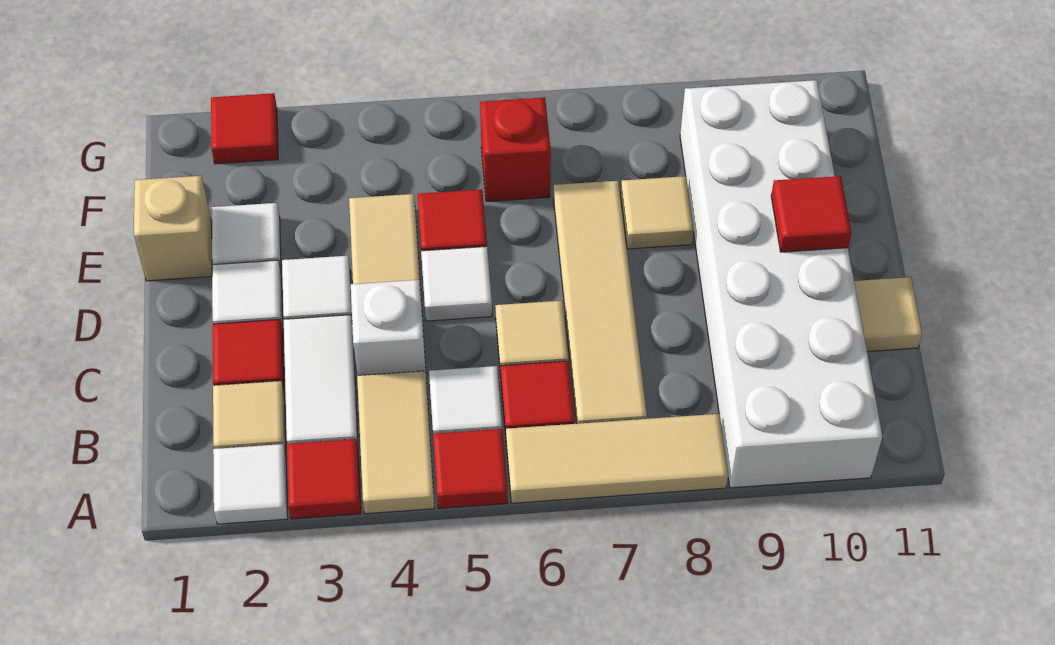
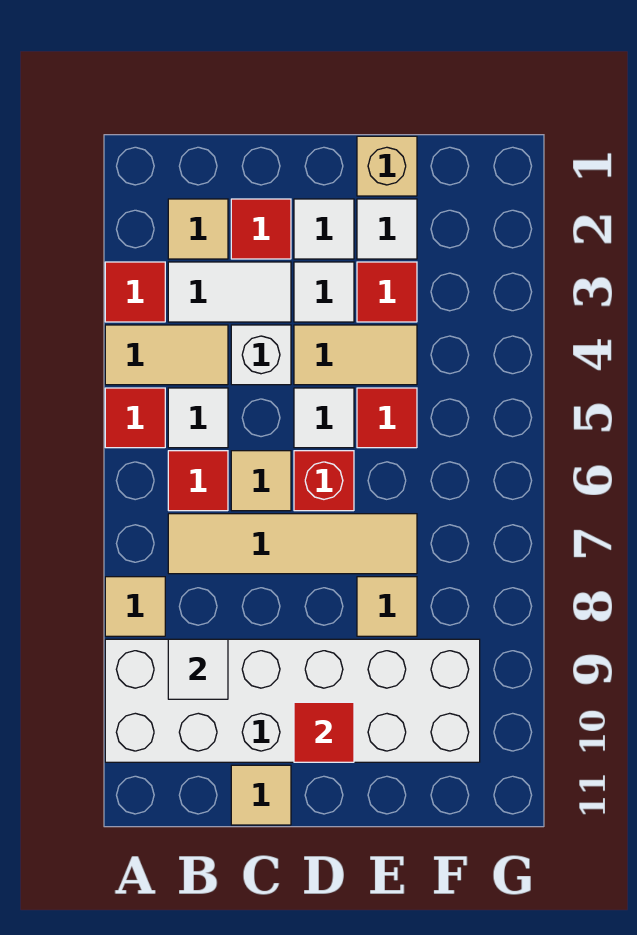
white 1x1 tile [213,444,288,524] -> white 1x1 tile moved to [168,639,228,699]
tan 1x3 tile [506,414,728,503] -> tan 1x1 tile [105,577,165,636]
red 1x1 brick [480,97,551,202] -> red 1x1 brick moved to [294,451,354,511]
red 1x1 tile [211,93,278,164] -> red 1x1 tile moved to [357,262,417,322]

